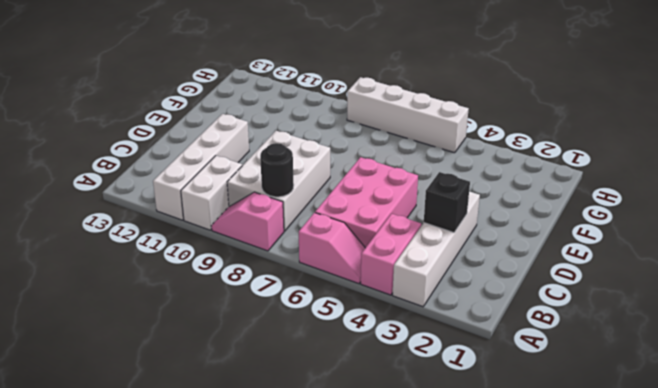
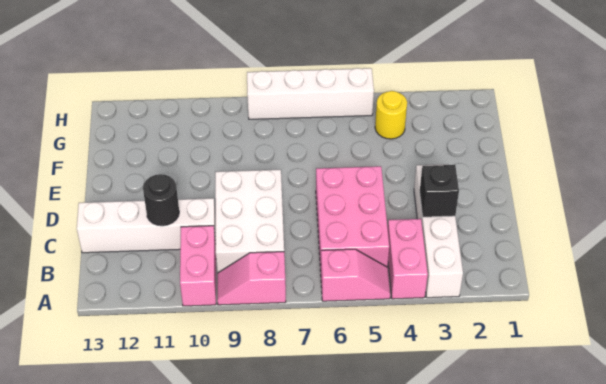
white 1x2 brick [181,156,242,230] -> pink 1x2 brick [180,226,216,306]
white 1x4 brick [153,114,249,220] -> white 1x4 brick turned to [77,198,216,253]
black 1x1 round brick [260,143,294,197] -> black 1x1 round brick moved to [143,174,179,226]
none -> yellow 1x1 round brick [375,91,407,139]

